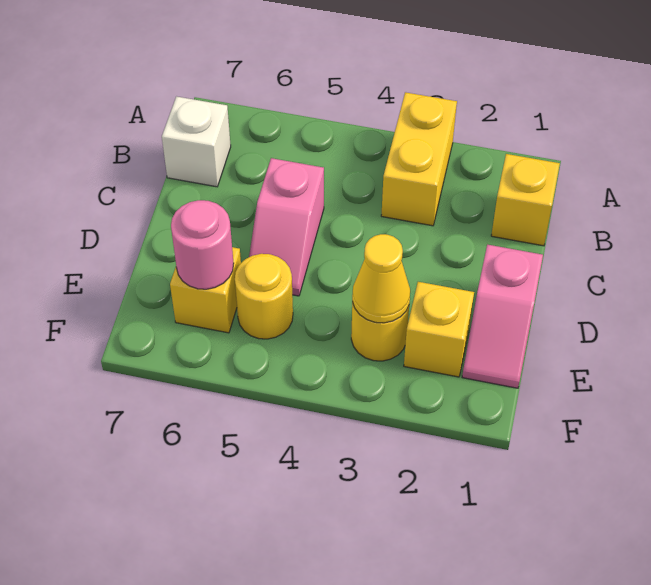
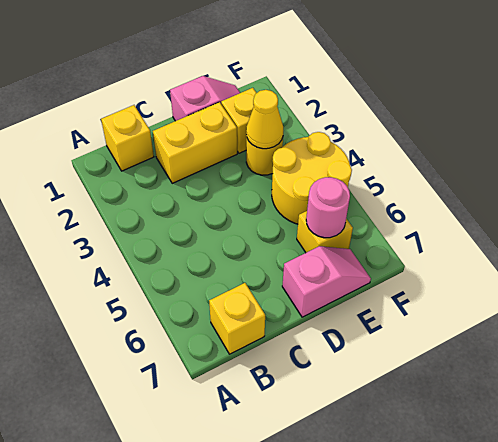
yellow 1x2 brick [381,92,457,226] -> yellow 1x2 brick moved to [153,102,237,183]
white 1x1 brick [162,96,231,187] -> yellow 1x1 brick [209,283,265,354]
pink 1x2 slope [249,158,324,296] -> pink 1x2 slope moved to [282,246,371,317]
yellow 1x1 round brick [235,254,293,339] -> yellow 2x2 round brick [272,132,352,224]

